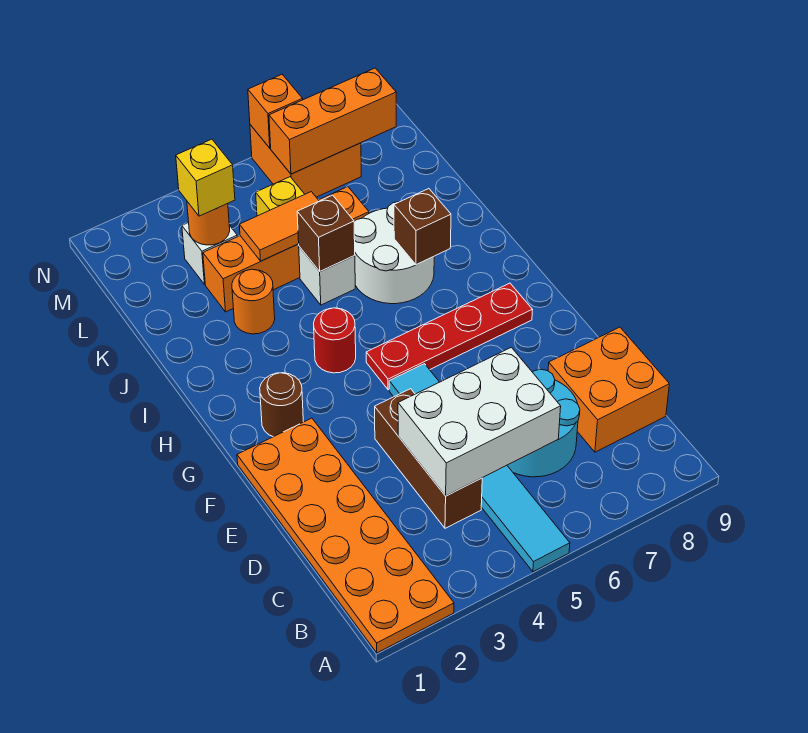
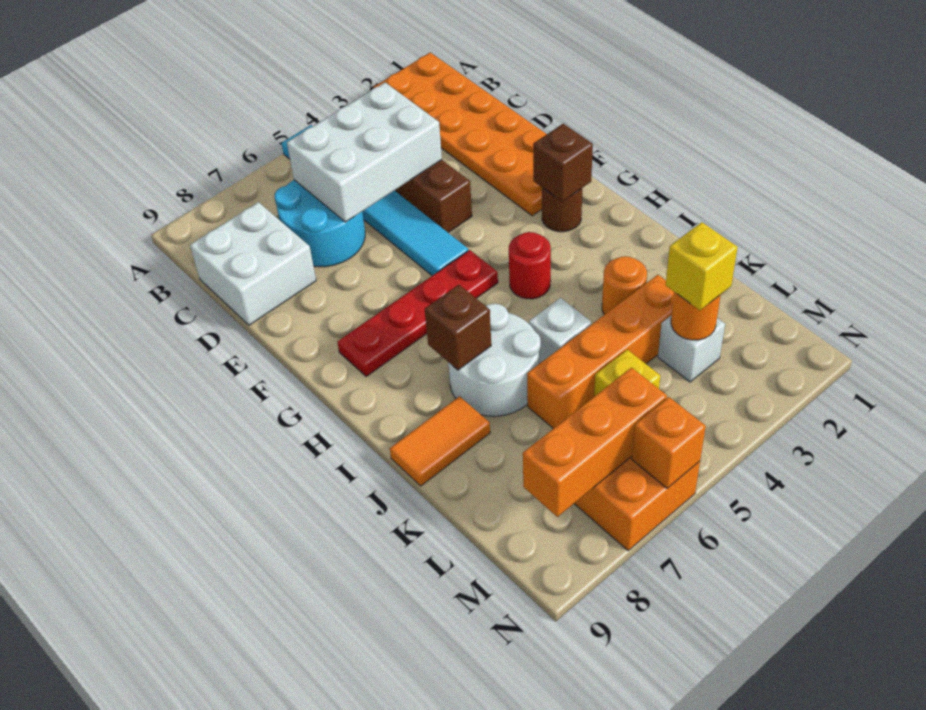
orange 2x2 brick [548,327,669,452] -> white 2x2 brick [190,202,316,325]
brown 1x1 brick [297,195,355,271] -> brown 1x1 brick moved to [533,124,593,202]
orange 1x2 tile [239,192,319,261] -> orange 1x2 tile moved to [390,396,490,486]

